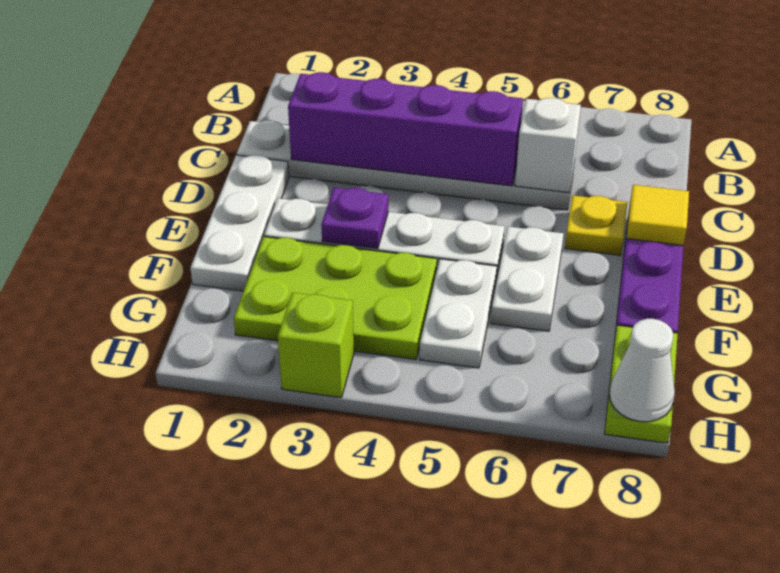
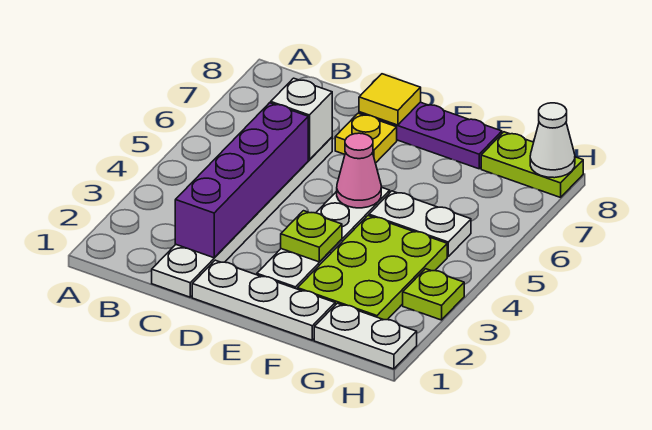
purple 1x1 plate [321,188,388,248] -> lime 1x1 plate [281,211,342,262]
none -> pink 1x1 cone [337,133,381,208]
white 1x2 plate [491,227,563,331] -> white 1x2 plate moved to [314,303,417,369]
lime 1x1 brick [278,292,354,398] -> lime 1x1 plate [403,269,464,320]

